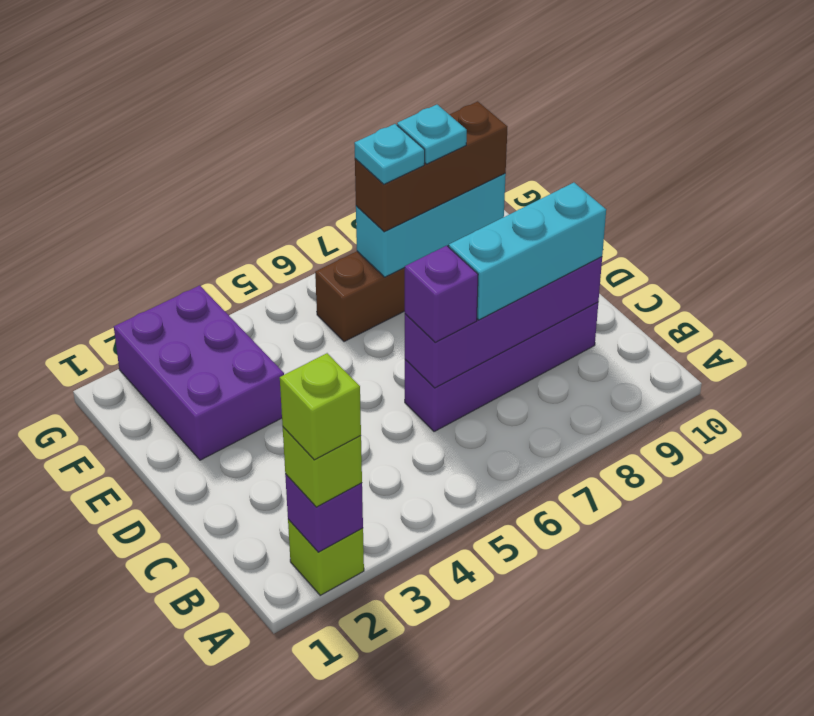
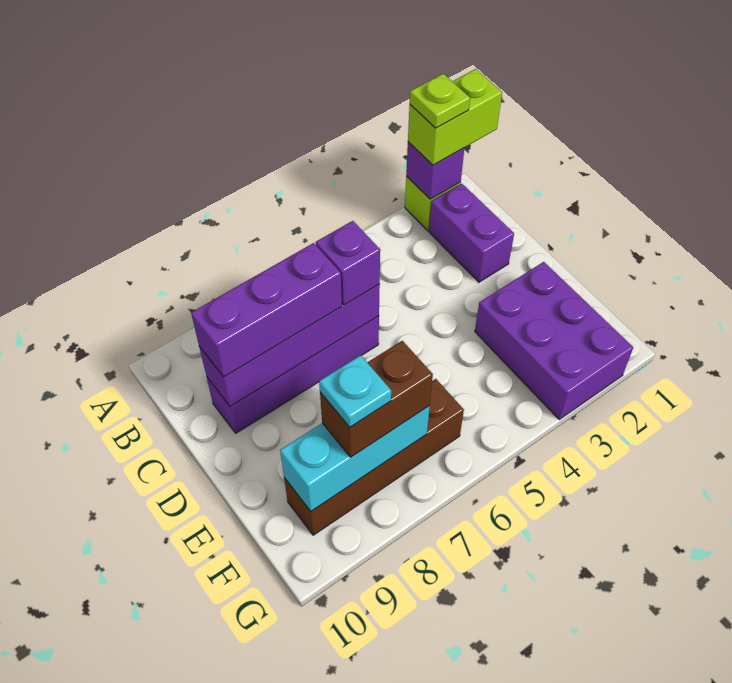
lime 1x1 brick [283,427,362,507] -> lime 1x2 brick [408,69,502,165]
lime 1x1 brick [280,353,361,460] -> lime 1x1 plate [410,74,470,128]
none -> purple 1x2 brick [429,184,514,282]
cyan 1x3 brick [449,183,606,320] -> purple 1x3 brick [191,243,342,377]
brown 1x3 brick [355,101,507,232] -> brown 1x2 brick [320,341,433,457]
cyan 1x1 plate [354,124,425,184] -> none

